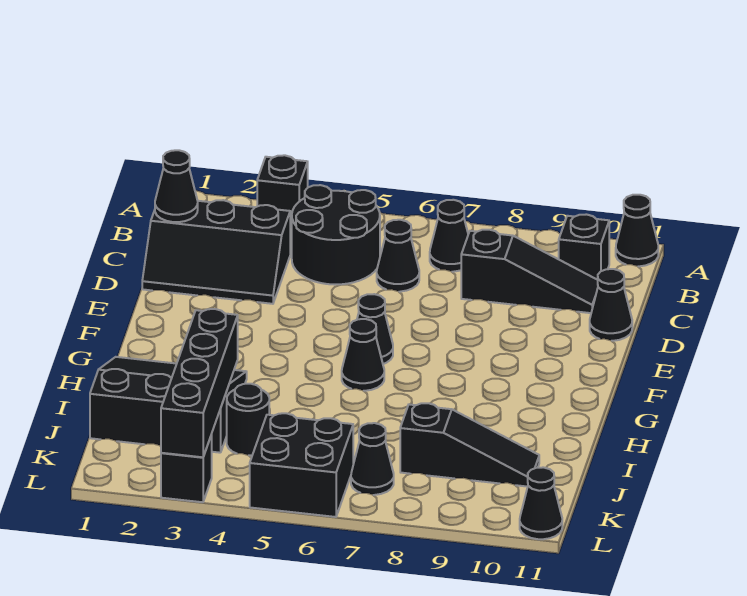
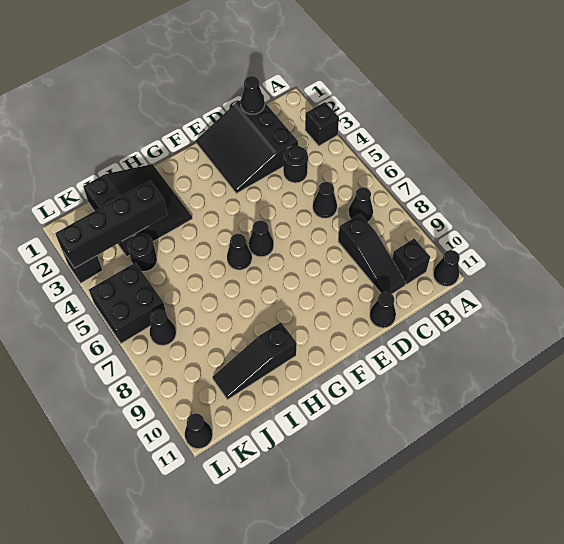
black 2x2 round brick [292,185,380,285] -> black 1x1 round brick [283,146,308,183]
black 2x3 slope [142,200,290,304] -> black 3x3 slope [196,100,298,193]
black 1x3 slope [400,403,539,487] -> black 1x3 slope turned to [213,322,296,400]

